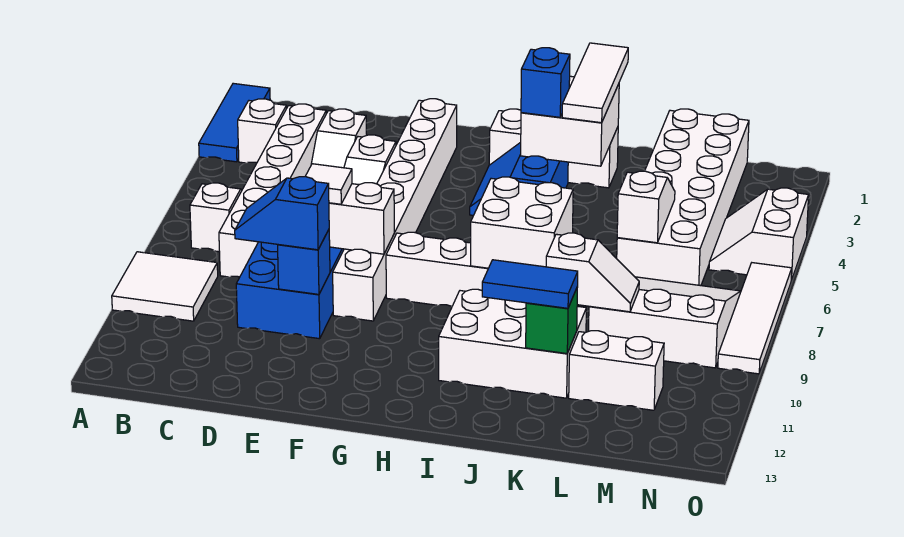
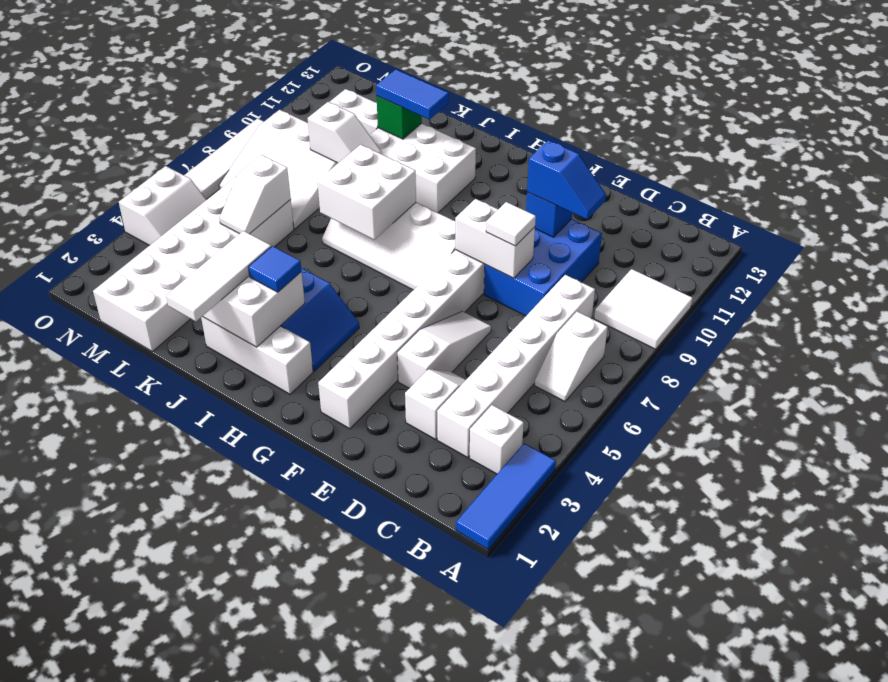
blue 1x1 brick [521,48,570,117] -> blue 1x1 tile [248,246,301,292]
white 1x2 slope [546,233,639,312] -> white 1x2 slope turned to [308,102,382,163]

